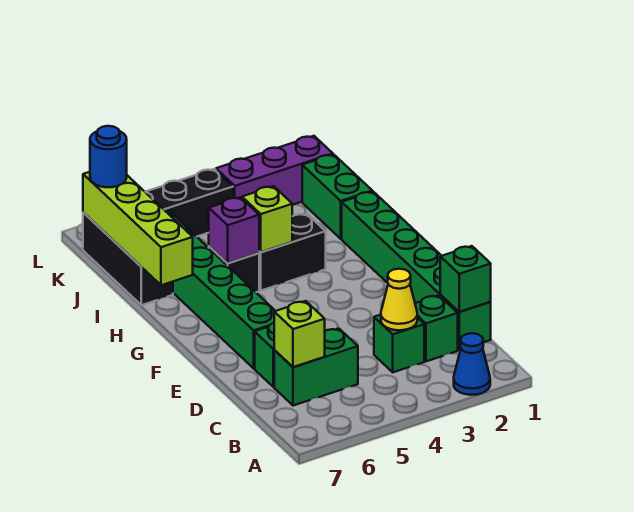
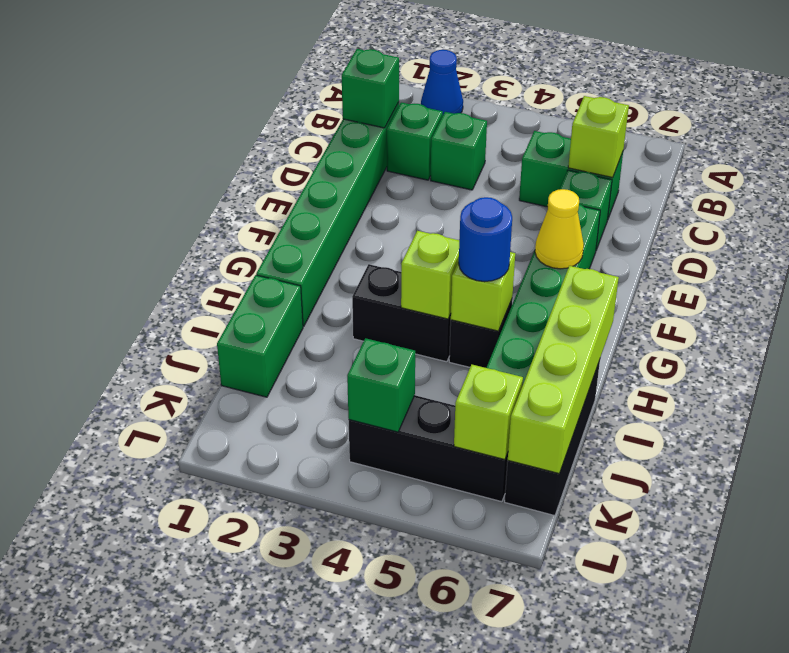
yellow 1x1 cone [381,269,417,330] -> yellow 1x1 cone moved to [535,189,584,269]
purple 1x1 brick [209,197,259,263] -> lime 1x1 brick [451,252,515,331]
purple 1x3 brick [216,136,333,205] -> none
none -> green 1x1 brick [347,338,415,432]
none -> lime 1x1 brick [454,365,523,460]
blue 1x1 round brick [90,126,127,187] -> blue 1x1 round brick moved to [459,197,512,282]

